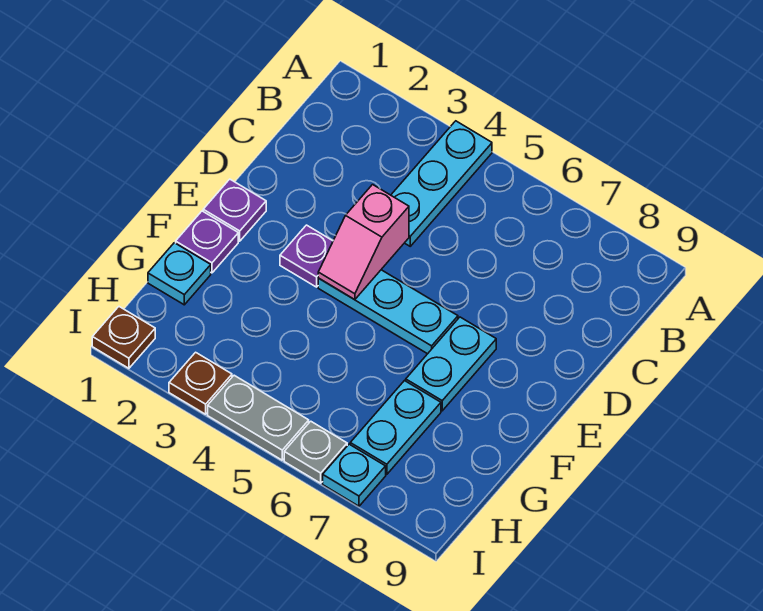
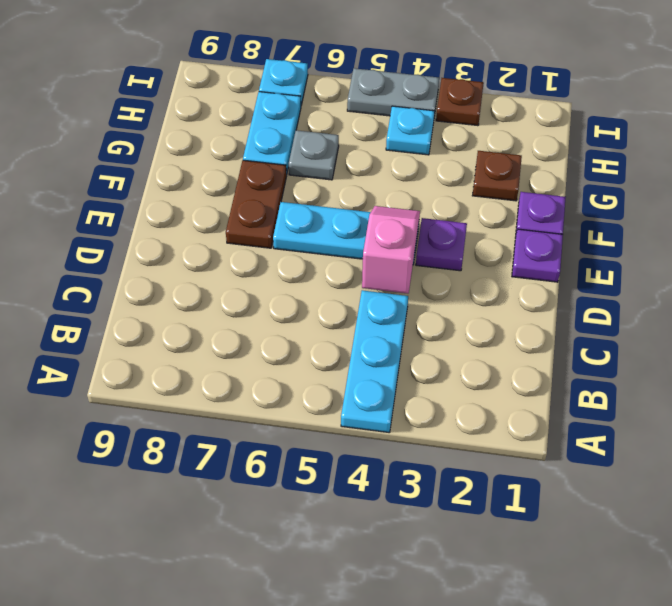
cyan 1x2 plate [406,317,496,411] -> brown 1x2 plate [226,160,287,248]
cyan 1x1 plate [148,243,211,305] -> cyan 1x1 plate moved to [386,106,435,155]
brown 1x1 plate [92,307,155,368] -> brown 1x1 plate moved to [472,151,522,201]
grey 1x1 plate [284,421,347,483] -> grey 1x1 plate moved to [289,130,339,180]

